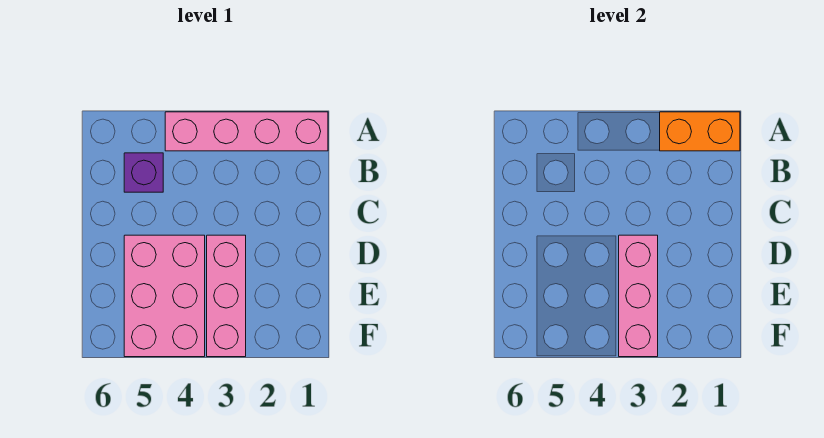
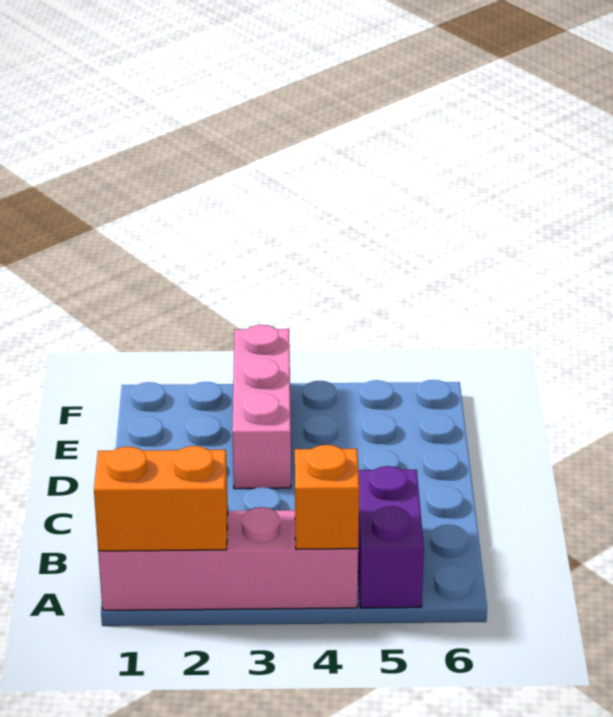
none -> orange 1x1 brick [295,445,359,549]
purple 1x1 brick [124,153,163,192] -> purple 1x2 brick [358,466,424,608]
pink 1x3 brick [619,235,658,357] -> none
pink 2x3 brick [124,235,205,357] -> none

